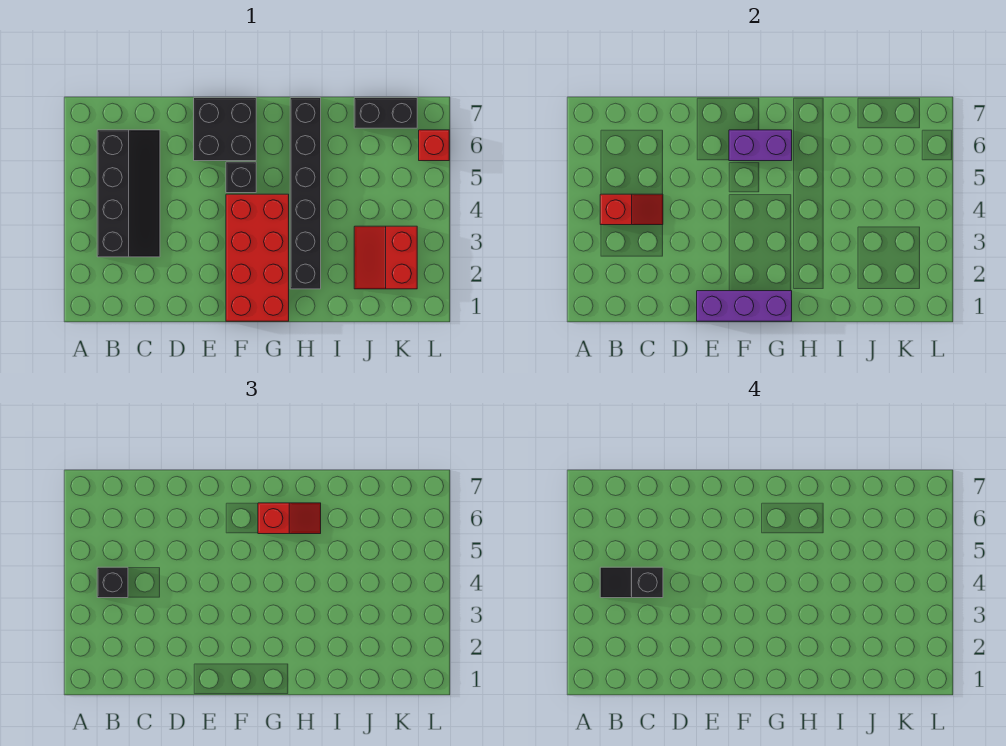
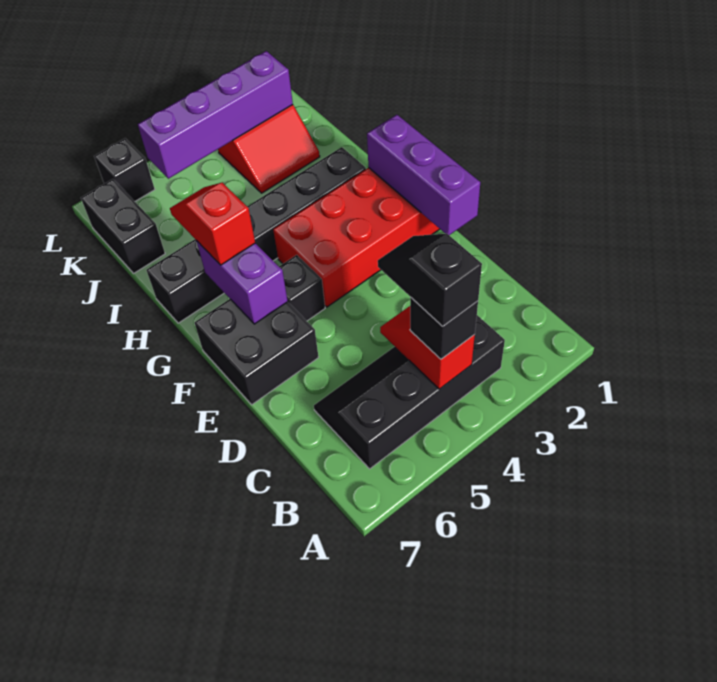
black 1x2 slope [600,567,663,598] -> black 1x2 slope turned to [378,234,482,326]
none -> purple 1x4 brick [138,51,293,179]
red 1x1 brick [419,130,449,161] -> black 1x1 brick [94,138,155,201]

